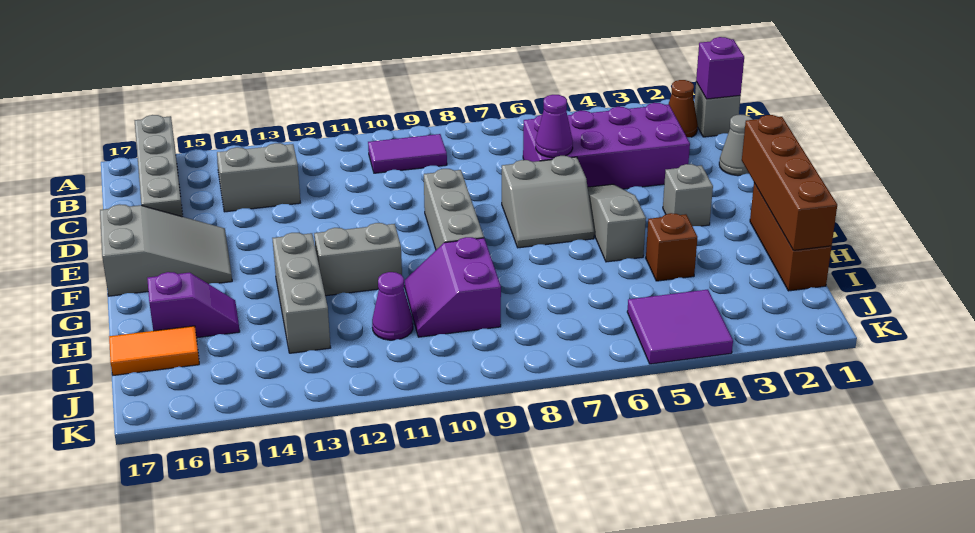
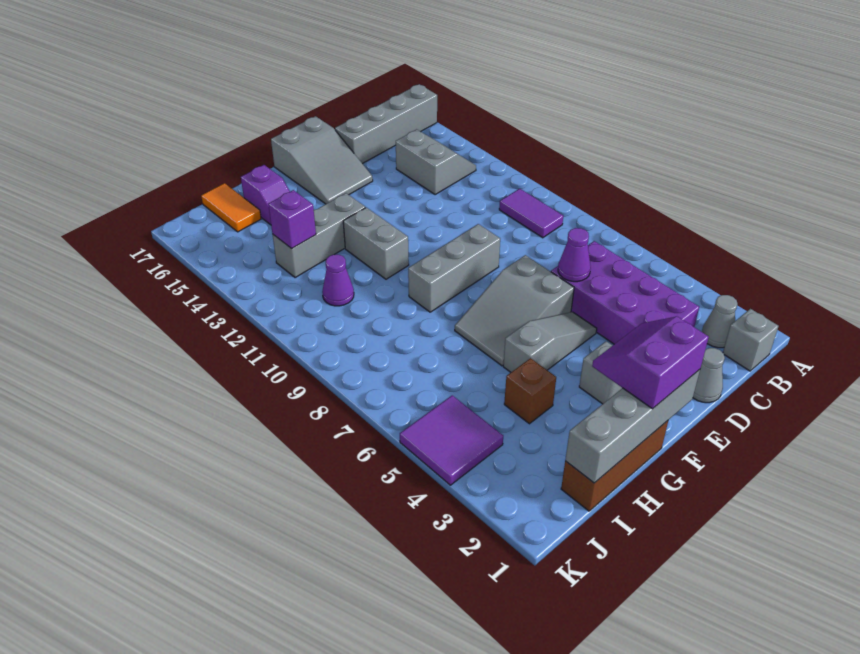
purple 1x1 brick [696,37,744,99] -> purple 1x1 brick moved to [268,190,316,249]
brown 1x1 cone [669,80,698,137] -> grey 1x1 cone [702,295,737,348]
grey 2x2 slope [502,156,594,248] -> grey 2x3 slope [455,255,574,366]
brown 1x4 brick [742,115,837,250] -> grey 1x4 brick [565,370,700,483]
purple 2x2 slope [405,237,501,337] -> purple 2x2 slope moved to [592,317,709,409]

